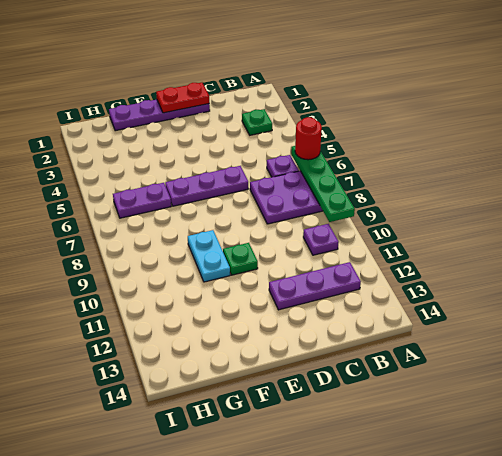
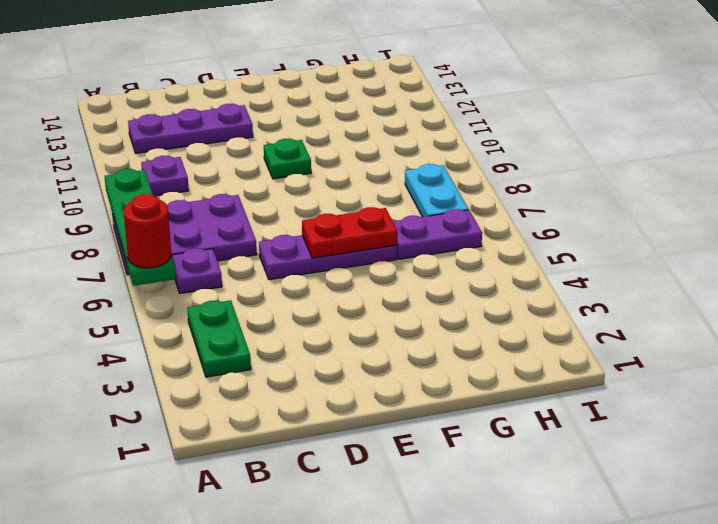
green 1x1 plate [242,109,272,135] -> green 1x2 plate [187,300,251,377]
purple 1x4 plate [109,100,210,131] -> none
red 1x2 plate [156,83,209,113] -> red 1x2 plate moved to [302,207,397,258]
cyan 1x2 plate [188,230,230,282] -> cyan 1x2 plate moved to [405,164,469,217]

